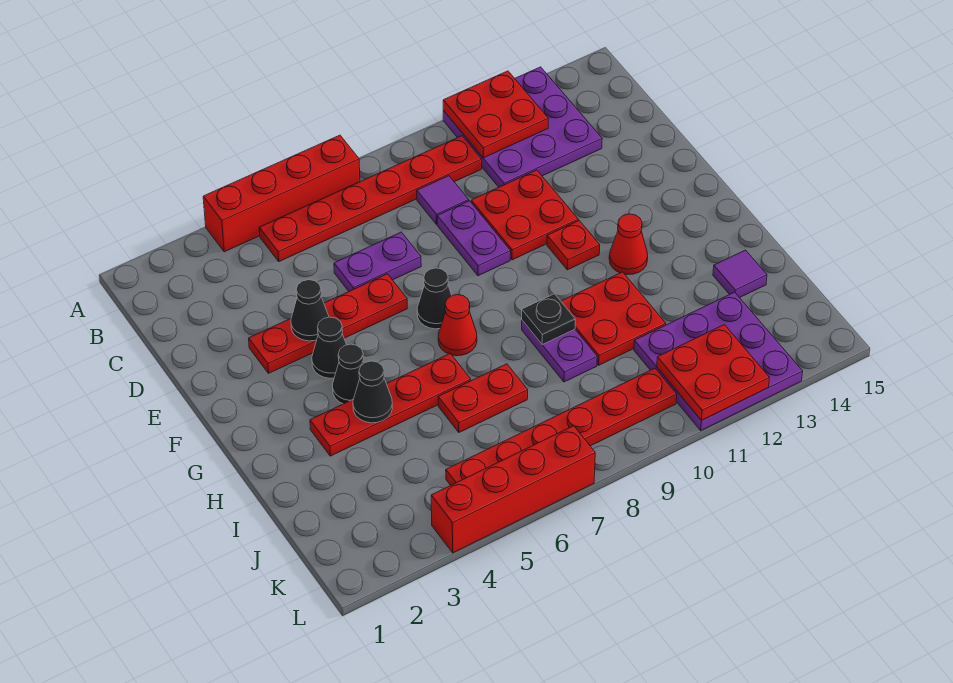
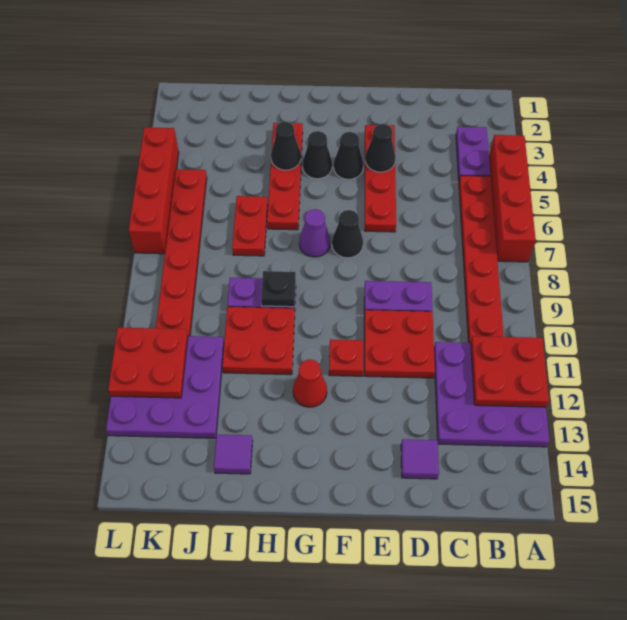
purple 1x1 tile [417,176,469,224] -> purple 1x1 tile moved to [401,439,439,479]
purple 1x2 plate [334,232,421,291] -> purple 1x2 plate moved to [456,127,490,179]
red 1x1 cone [438,295,477,356] -> purple 1x1 cone [299,209,330,257]

